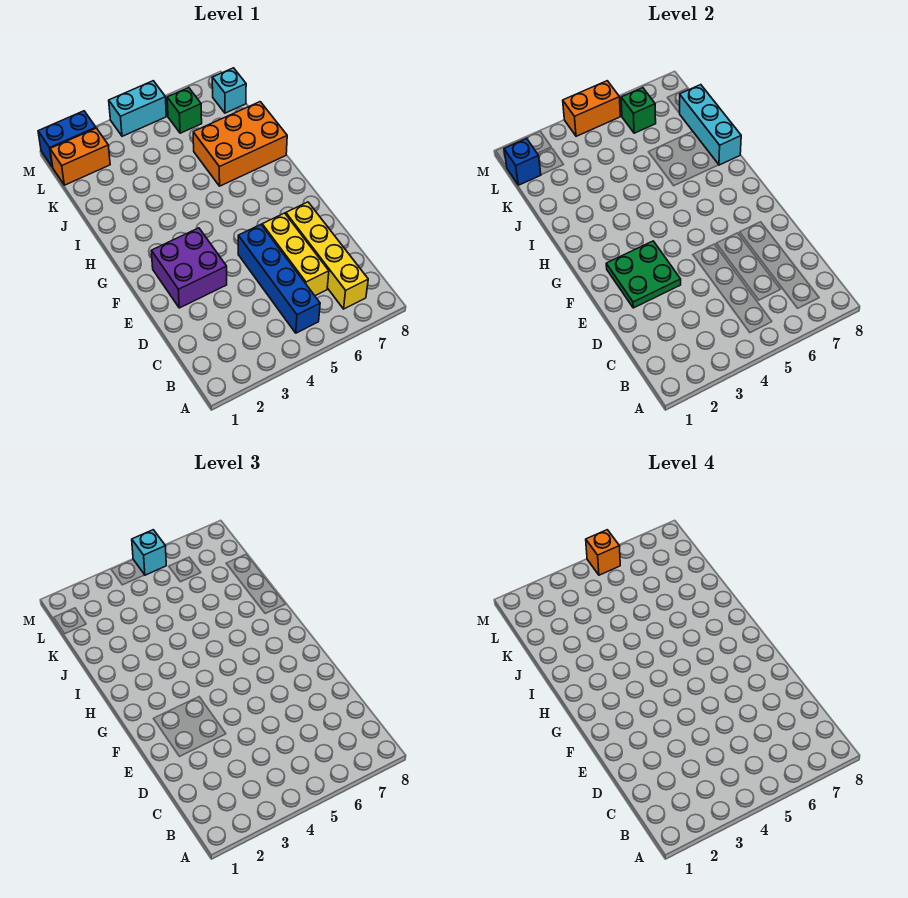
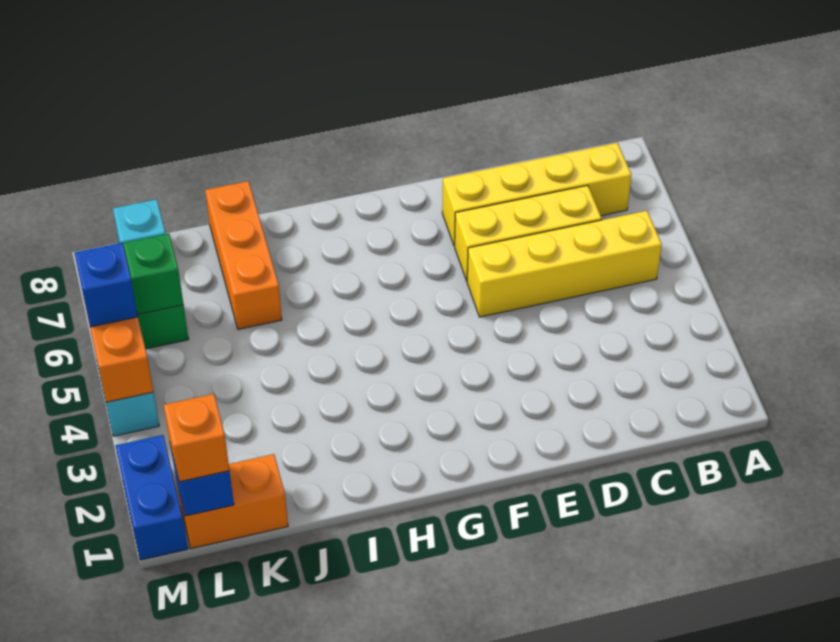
blue 1x4 brick [238,225,320,333] -> yellow 1x4 brick [467,211,662,317]
purple 2x2 brick [151,228,227,308] -> none
green 2x2 plate [606,241,681,308] -> none
orange 2x3 brick [193,102,287,186] -> orange 1x3 brick [205,181,282,329]
cyan 1x3 brick [680,85,741,165] -> none
orange 1x2 brick [50,128,110,185] -> orange 1x2 brick turned to [176,454,288,549]
cyan 1x1 brick [132,530,166,575] -> blue 1x1 brick [75,243,138,327]
orange 1x1 brick [586,530,620,575] -> orange 1x1 brick moved to [164,394,229,482]

